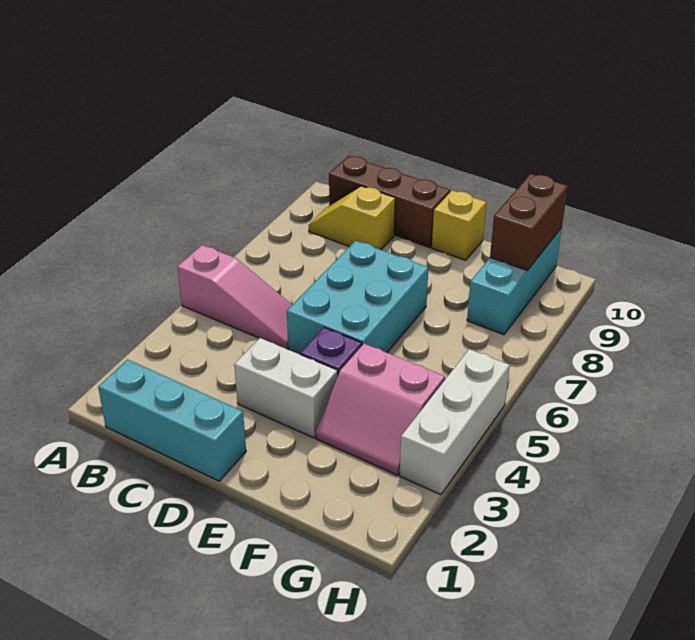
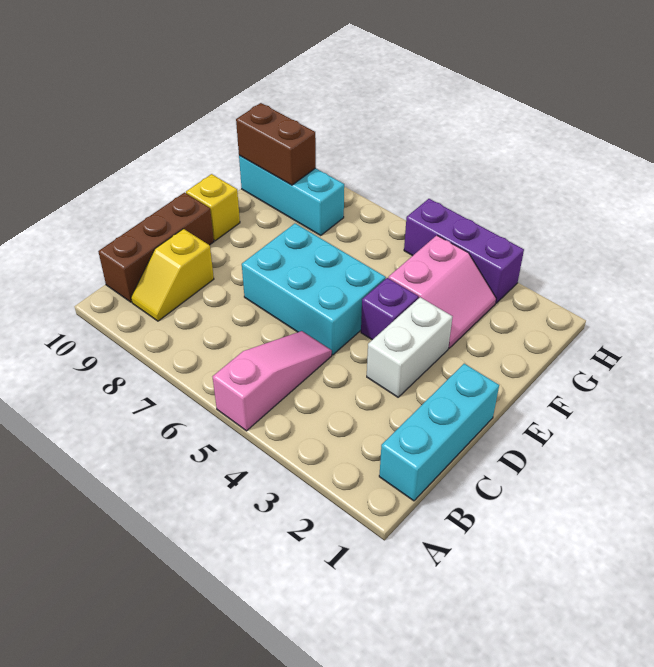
white 1x3 brick [399,349,510,495] -> purple 1x3 brick [404,199,524,303]

